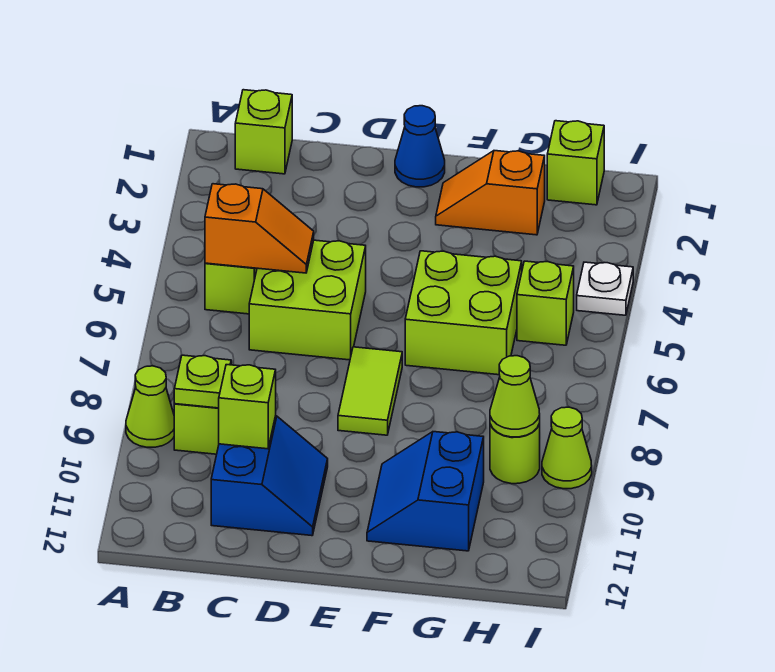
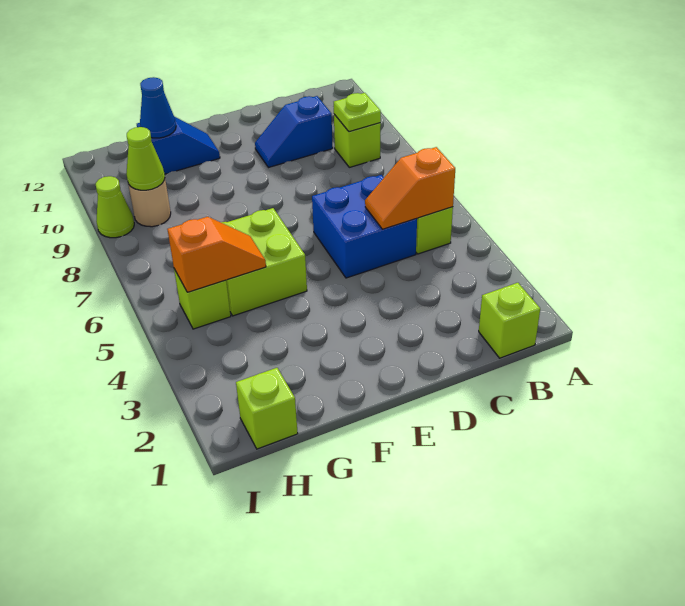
lime 1x1 cone [126,366,174,447] -> none
lime 2x2 brick [249,240,366,360] -> blue 2x2 brick [312,175,417,278]
blue 2x2 slope [211,416,328,536] -> blue 1x2 slope [255,96,333,168]
lime 1x1 brick [219,365,276,449] -> none
blue 1x1 cone [395,106,445,187] -> blue 1x1 cone moved to [140,77,176,138]
lime 1x2 tile [338,347,402,435] -> none
orange 1x2 slope [436,151,545,235] -> orange 1x2 slope moved to [168,217,266,292]
blue 2x2 slope [367,432,484,551] -> blue 1x2 slope [137,116,220,174]
lime 1x1 round brick [490,424,540,484] -> tan 1x1 round brick [128,179,171,227]
white 1x1 plate [577,262,633,315] -> none

